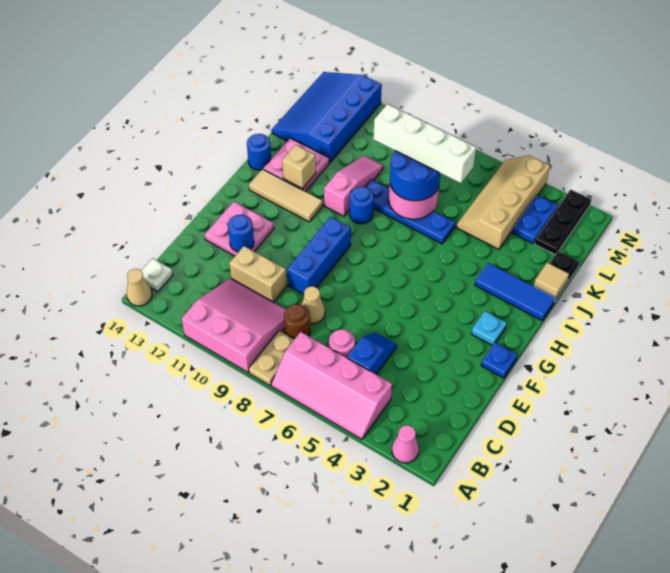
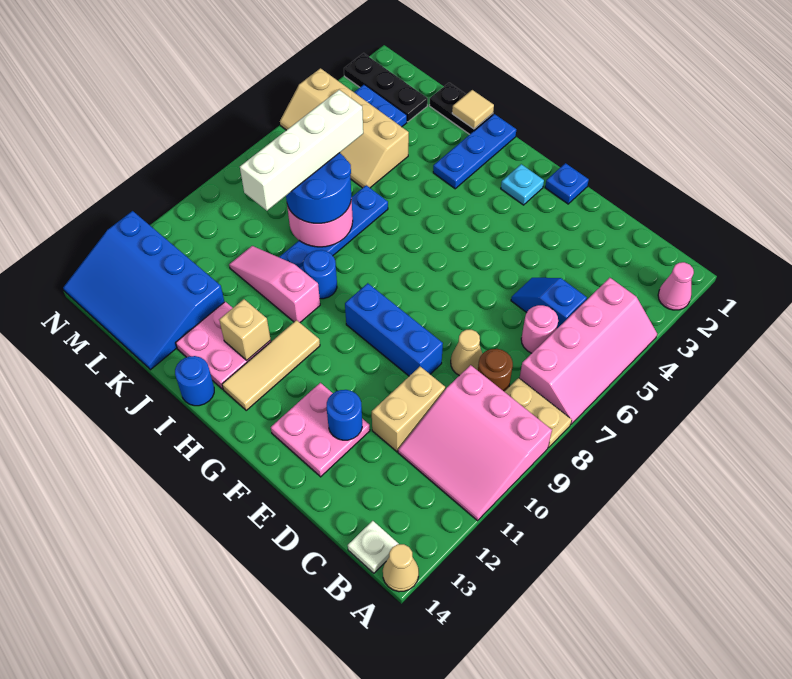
pink 3x3 slope [182,278,286,372] -> pink 3x3 slope turned to [398,365,552,521]
blue 1x3 tile [475,263,555,320] -> blue 1x3 plate [433,114,516,189]

